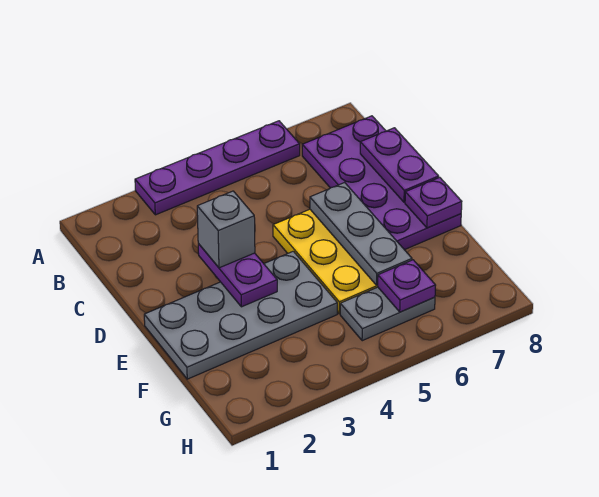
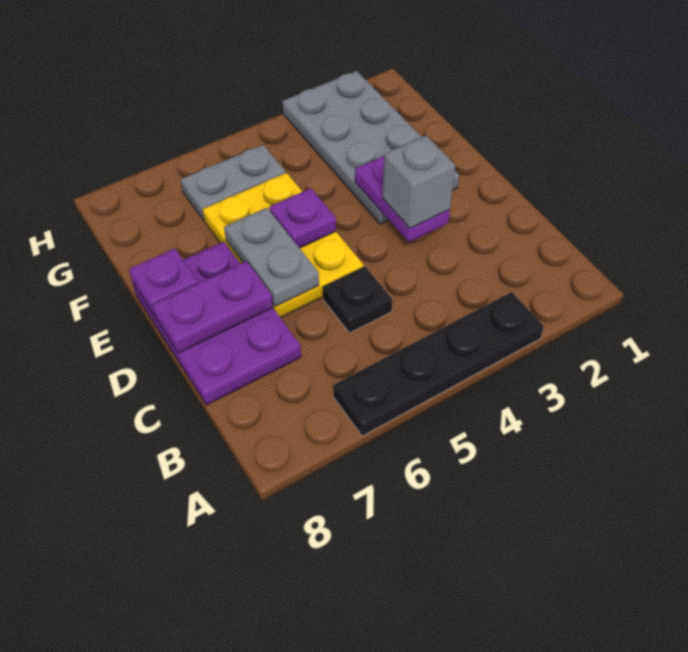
purple 1x4 plate [135,121,300,215] -> black 1x4 plate [333,292,544,436]
purple 2x4 plate [302,116,461,250] -> purple 2x3 plate [133,242,301,405]
none -> black 1x1 plate [323,266,392,333]
purple 1x2 plate [360,128,439,202] -> purple 1x2 plate turned to [152,261,273,353]
grey 1x3 plate [310,183,412,285] -> grey 1x2 plate [224,208,319,306]
grey 2x4 plate [144,251,337,379] -> grey 2x4 plate turned to [282,71,459,224]
purple 1x1 plate [378,260,436,312] -> purple 1x1 plate moved to [269,188,336,248]

